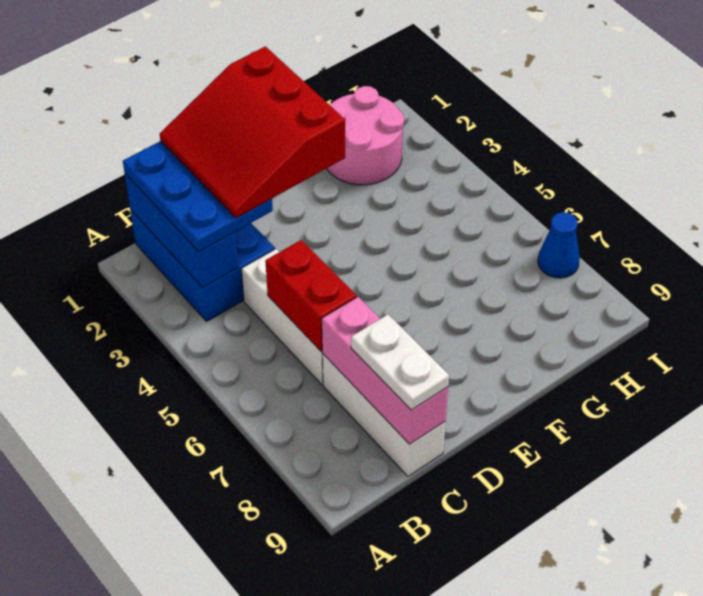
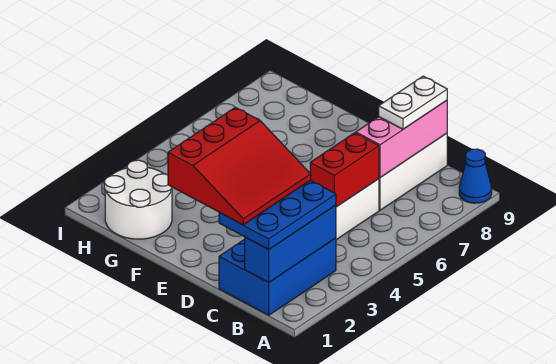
pink 2x2 round brick [327,86,404,185] -> white 2x2 round brick [104,160,173,239]
blue 1x1 cone [538,212,580,278] -> blue 1x1 cone moved to [459,149,492,203]

